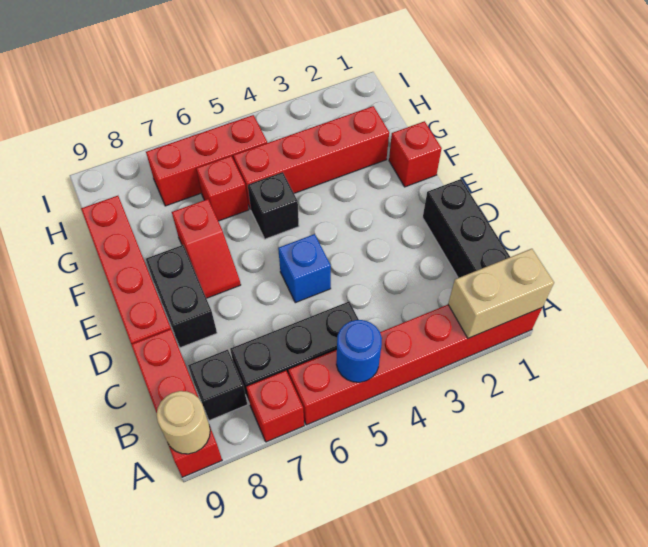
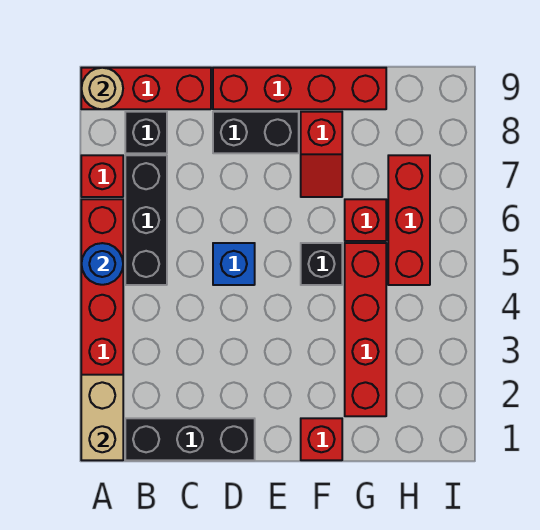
red 1x2 slope [172,199,241,298] -> red 1x2 slope turned to [301,112,342,197]

